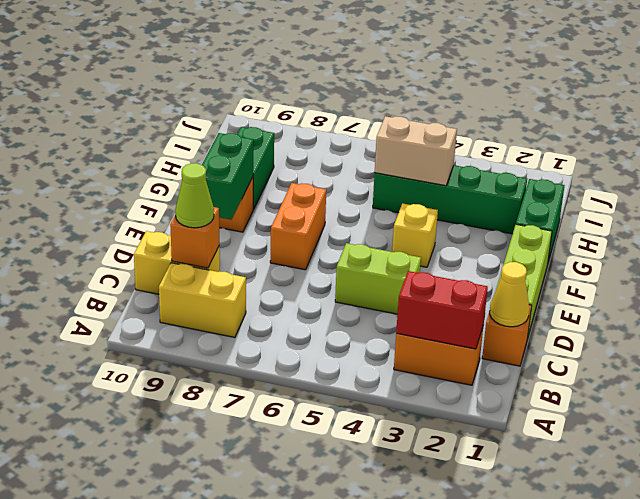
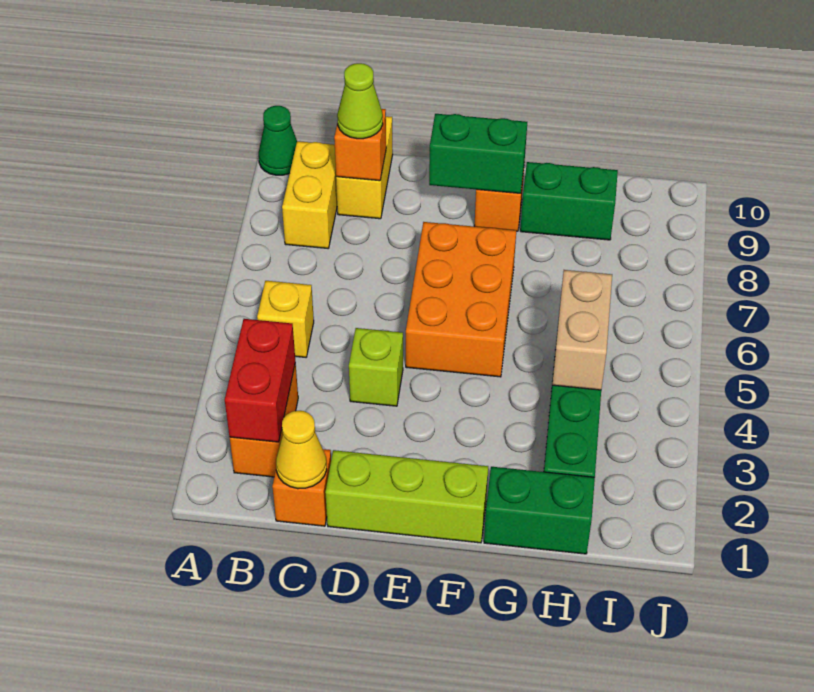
none -> green 1x1 cone [259,106,297,175]
lime 1x2 brick [335,243,421,314] -> lime 1x1 brick [349,328,403,406]
orange 1x2 brick [270,183,326,270] -> orange 2x3 brick [406,222,516,377]
yellow 1x1 brick [392,203,438,267] -> yellow 1x1 brick moved to [257,281,314,357]

